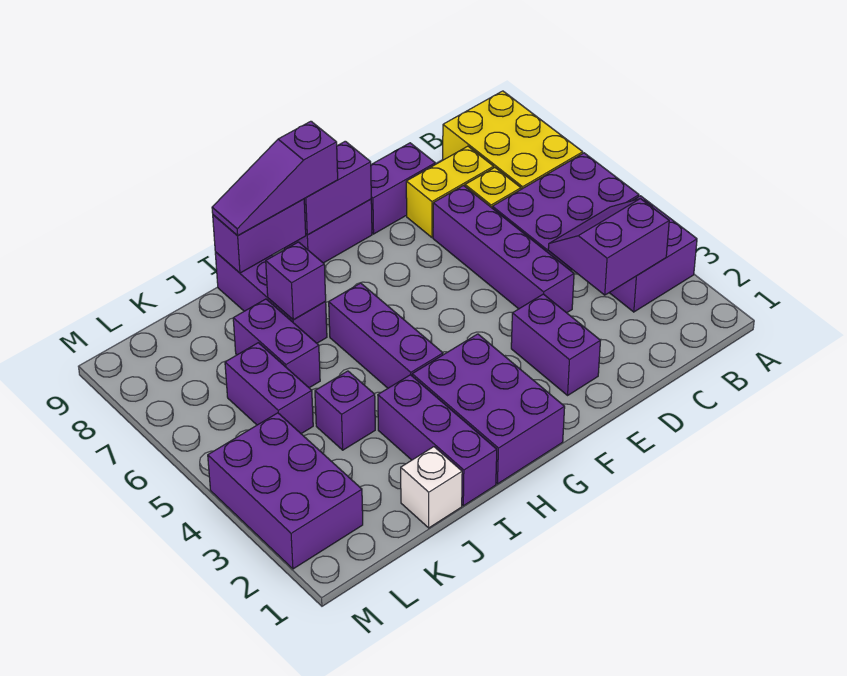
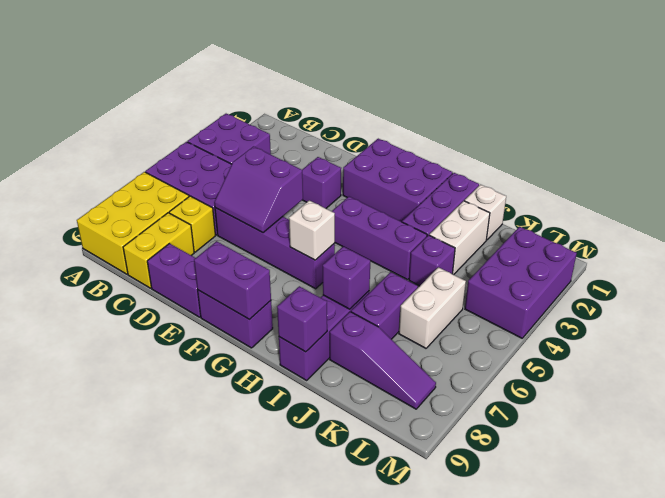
purple 2x2 slope [548,199,669,295] -> purple 2x2 slope moved to [214,146,303,233]
yellow 1x2 brick [406,146,494,237] -> yellow 1x2 brick turned to [123,213,194,288]
purple 1x4 brick [433,186,574,313] -> purple 1x4 brick turned to [215,208,335,289]
purple 1x2 brick [511,294,600,395] -> purple 1x1 brick [302,157,341,208]
purple 2x3 brick [412,334,565,484] -> purple 2x3 brick turned to [343,139,453,222]
none -> white 1x1 brick [289,200,335,260]
purple 1x3 slope [212,121,338,236] -> purple 1x3 slope moved to [330,312,436,409]
purple 1x3 brick [329,283,443,388] -> purple 1x3 brick turned to [332,197,427,280]
purple 1x2 brick [213,199,306,273] -> purple 1x1 brick [277,286,327,352]
none -> white 1x2 brick [429,201,490,275]
purple 1x2 brick [225,343,313,434] -> white 1x2 brick [399,267,466,348]

